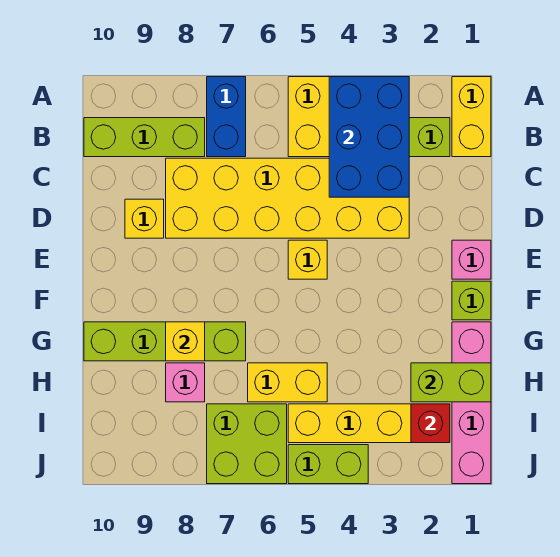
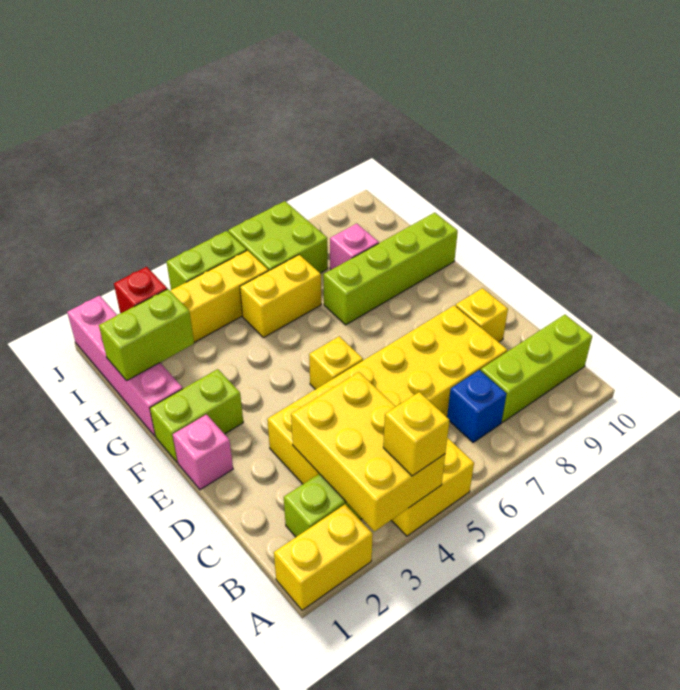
yellow 1x2 brick [452,77,491,157] -> yellow 1x2 brick turned to [274,504,373,610]
blue 2x3 brick [329,77,409,197] -> yellow 2x3 brick [291,372,445,531]
blue 1x2 brick [207,77,246,157] -> blue 1x1 brick [447,370,506,443]
lime 1x1 brick [452,281,491,320] -> lime 1x2 brick [150,369,243,462]
yellow 1x1 brick [166,322,205,361] -> yellow 1x1 brick moved to [383,392,450,476]

